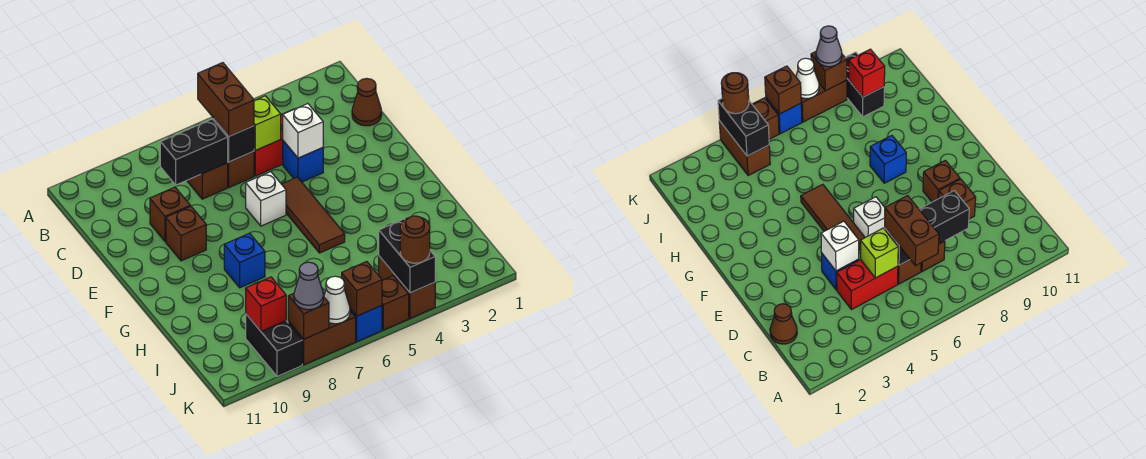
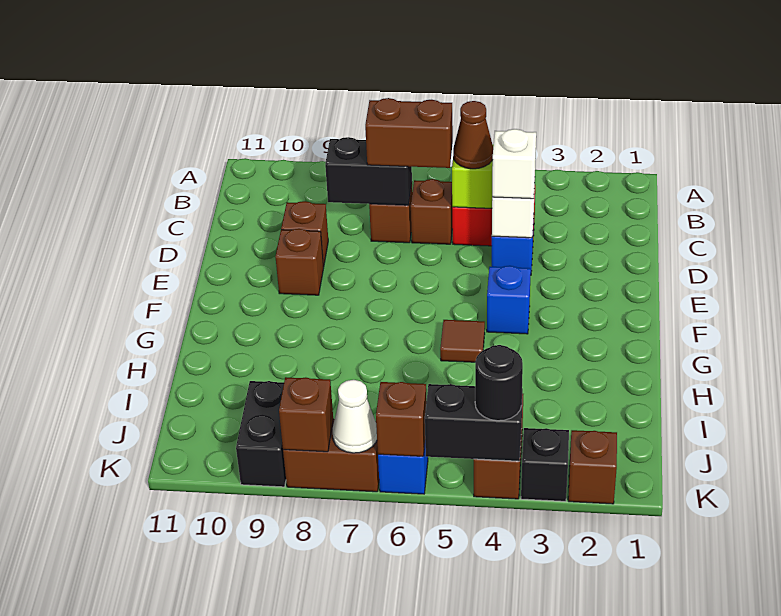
brown 1x2 brick [198,63,254,136] -> brown 1x2 brick turned to [365,98,453,168]
brown 1x1 cone [352,78,382,126] -> brown 1x1 cone moved to [453,101,493,169]
black 1x1 brick [214,119,254,162] -> black 1x1 brick moved to [521,428,569,501]
brown 1x3 tile [282,177,345,253] -> brown 1x1 tile [440,320,485,362]
white 1x1 brick [246,172,286,226] -> white 1x1 brick moved to [492,129,536,199]
blue 1x1 brick [224,233,265,288] -> blue 1x1 brick moved to [487,266,531,334]
black 1x2 brick [379,219,435,293] -> black 1x2 brick turned to [425,384,523,461]
red 1x1 brick [246,277,286,331] -> none
brown 1x1 round brick [400,216,430,263] -> black 1x1 round brick [475,345,523,421]
brown 1x1 brick [382,276,409,330] -> brown 1x1 brick moved to [568,430,617,504]
grey 1x1 cone [294,262,323,310] -> none

